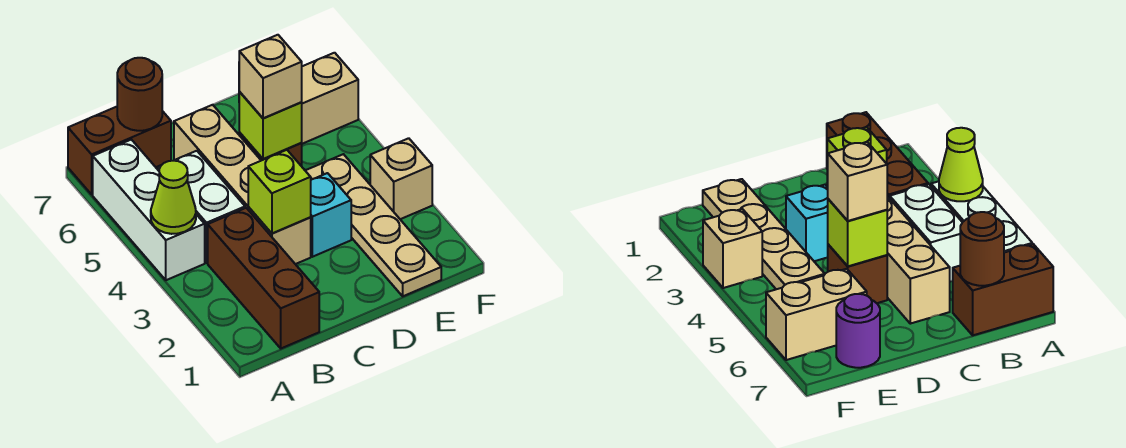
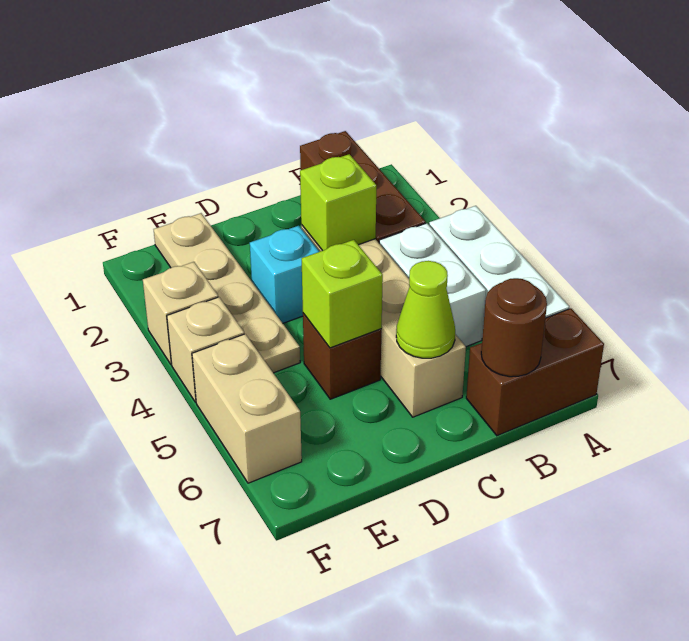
lime 1x1 cone [151,161,196,234] -> lime 1x1 cone moved to [396,261,455,358]
tan 1x1 brick [239,35,302,118] -> tan 1x1 brick moved to [167,297,244,402]
tan 1x2 brick [302,53,358,144] -> tan 1x2 brick turned to [192,334,302,483]
purple 1x1 round brick [836,294,880,368] -> none

